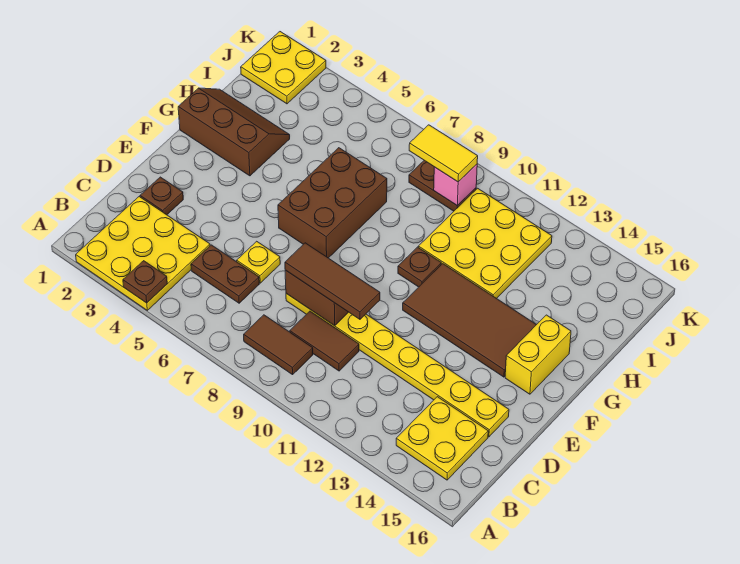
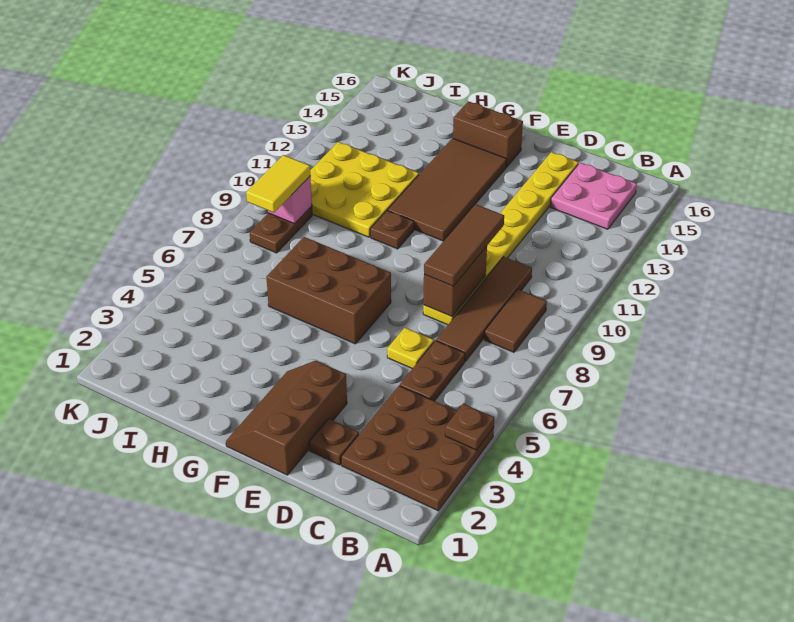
yellow 3x3 plate [76,197,210,310] -> brown 3x3 plate [341,386,494,511]
yellow 2x2 plate [396,397,488,480] -> pink 2x2 plate [550,163,637,229]
brown 1x2 tile [290,311,359,371] -> brown 1x4 tile [436,257,532,361]
yellow 1x2 brick [505,315,571,394] -> brown 1x2 brick [453,101,523,167]
brown 2x3 slope [178,88,290,176] -> brown 2x3 slope moved to [226,361,347,475]
yellow 2x2 plate [241,32,326,104] -> none

